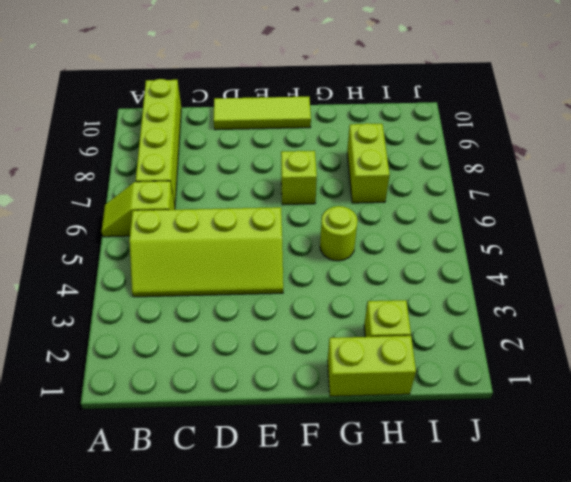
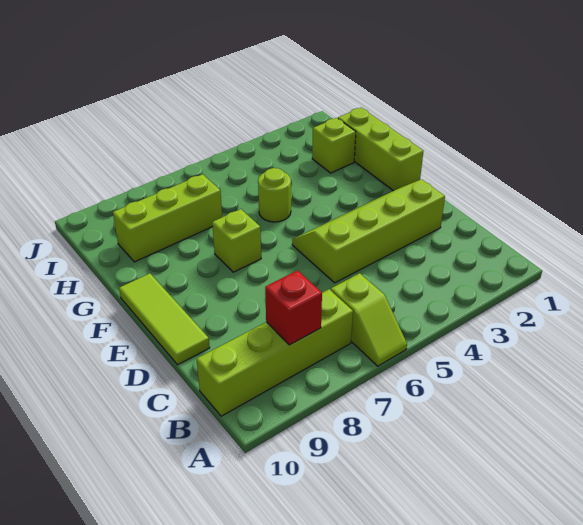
lime 2x4 slope [129,207,283,297] -> lime 2x4 slope turned to [292,179,445,283]
none -> red 1x1 brick [265,270,322,345]
lime 1x2 brick [327,336,416,396] -> lime 1x3 brick [338,108,423,191]
lime 1x2 brick [347,123,390,203] -> lime 1x3 brick [113,174,222,262]

